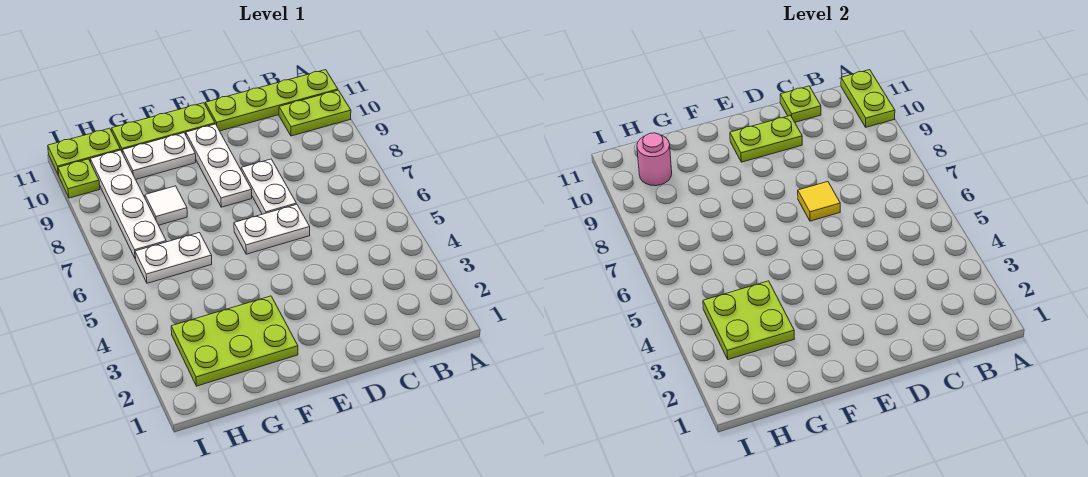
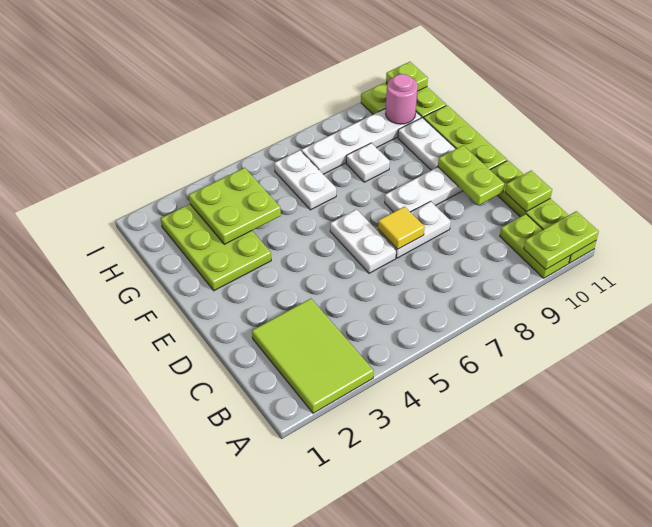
none -> lime 2x3 tile [252,299,374,413]
white 1x1 tile [145,186,187,225] -> white 1x1 plate [346,143,390,182]
none -> lime 1x1 plate [386,62,428,91]

